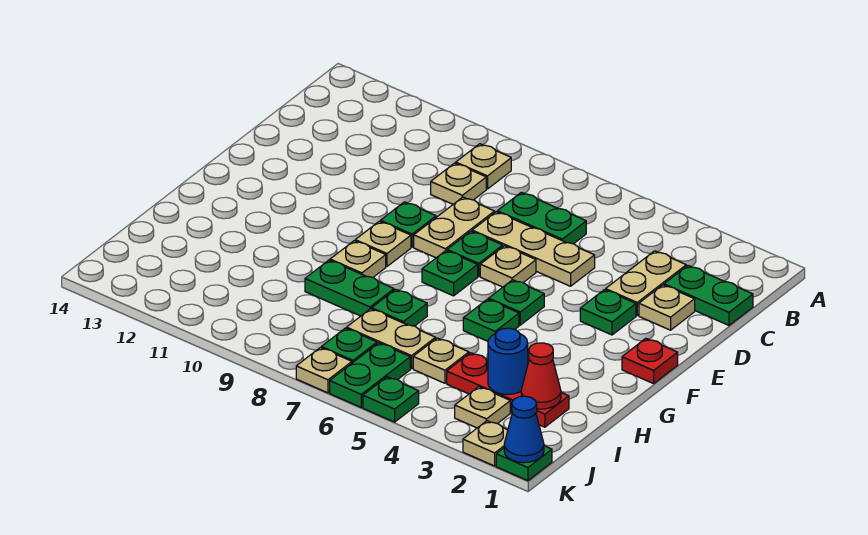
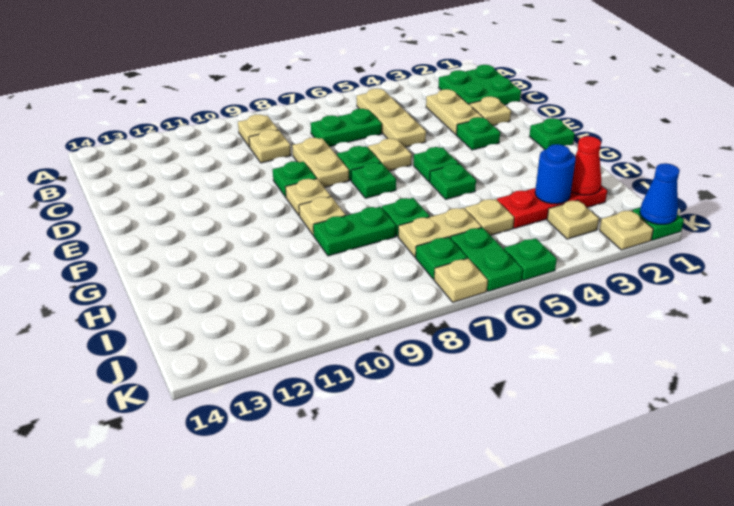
green 1x2 plate [664,266,753,325] -> green 2x2 plate [439,65,521,105]
tan 1x3 plate [472,212,595,286] -> tan 1x3 plate turned to [357,89,426,147]
red 1x1 plate [622,339,678,384] -> green 1x1 plate [529,118,575,149]

